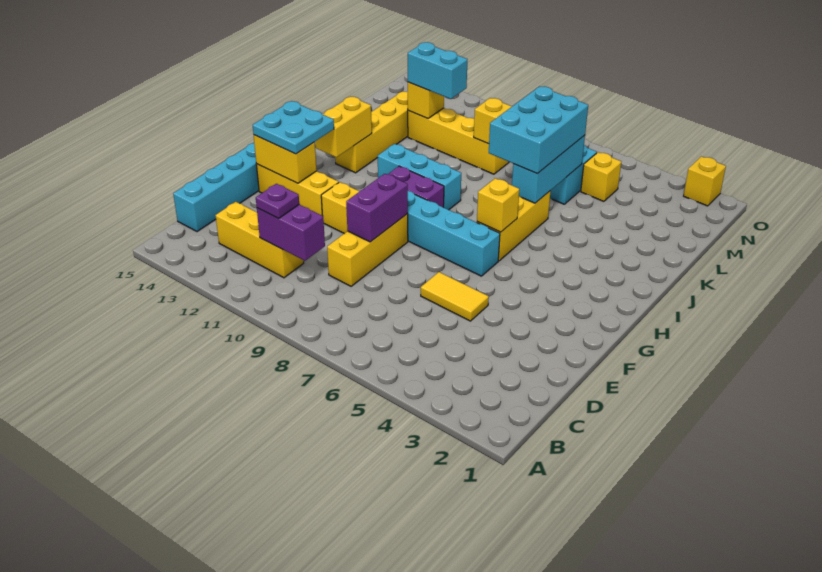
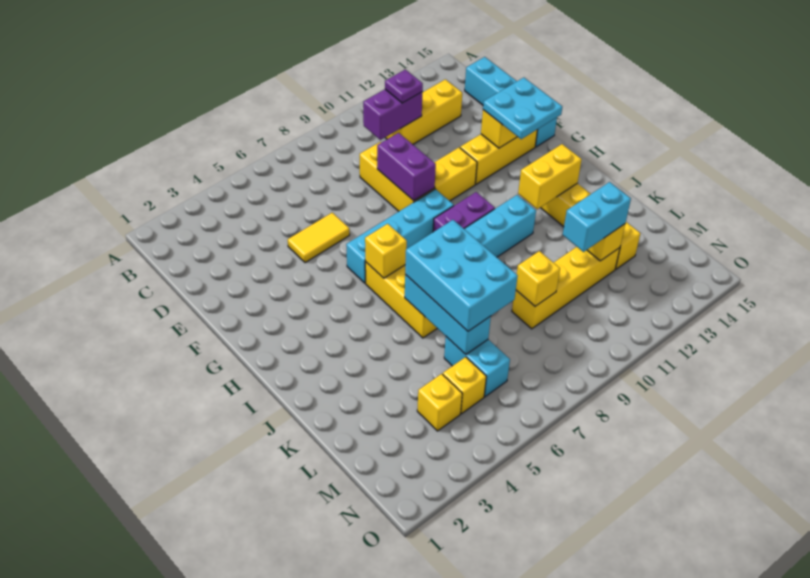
yellow 1x2 brick [316,97,372,157] -> yellow 1x2 brick turned to [518,144,582,209]
yellow 1x1 brick [684,156,726,206] -> yellow 1x1 brick moved to [417,374,462,431]

